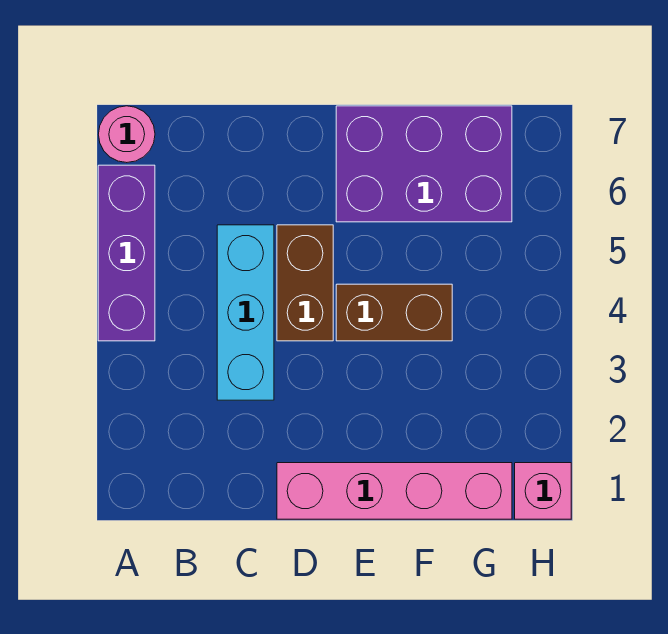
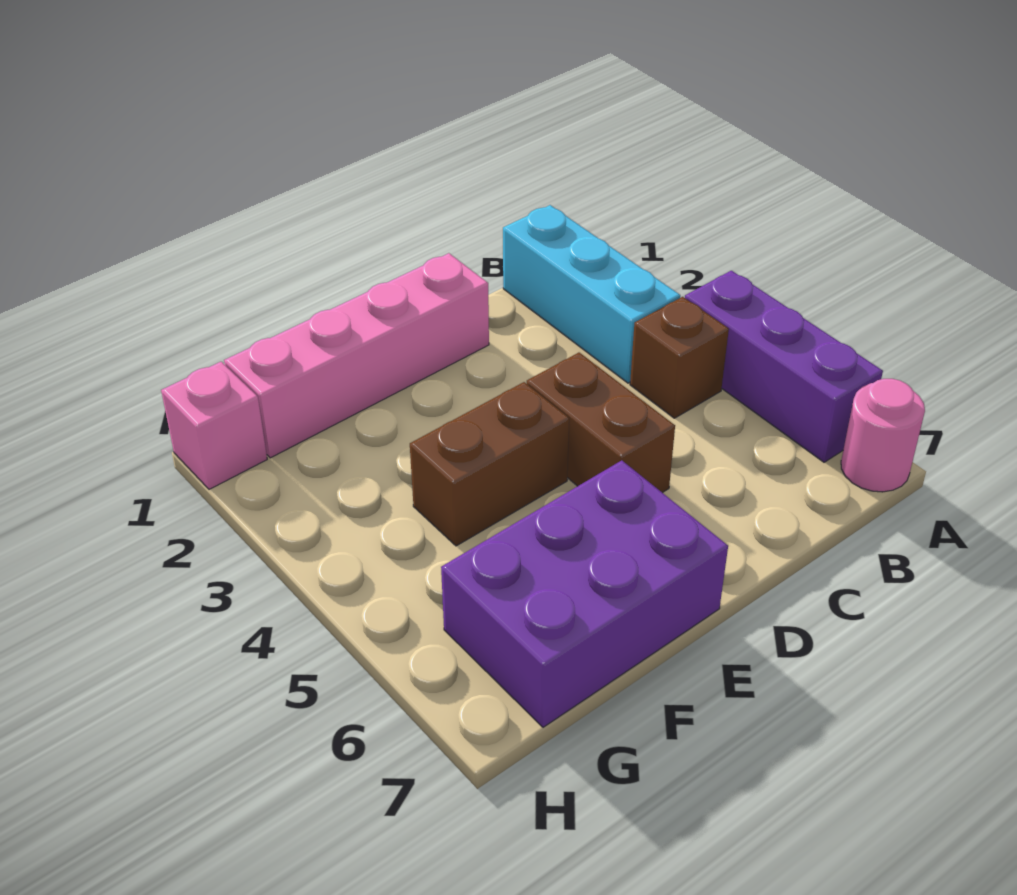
none -> brown 1x1 brick [630,297,729,418]
cyan 1x3 brick [217,225,274,400] -> cyan 1x3 brick moved to [503,205,680,383]

